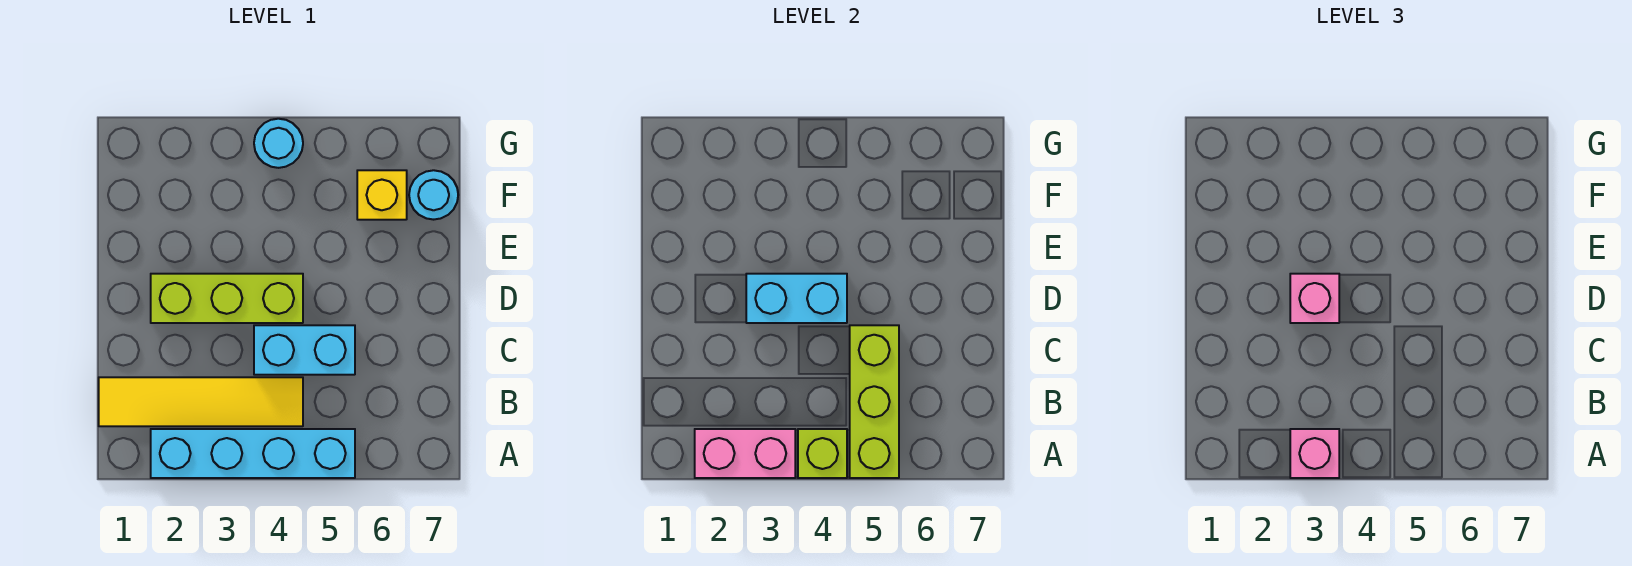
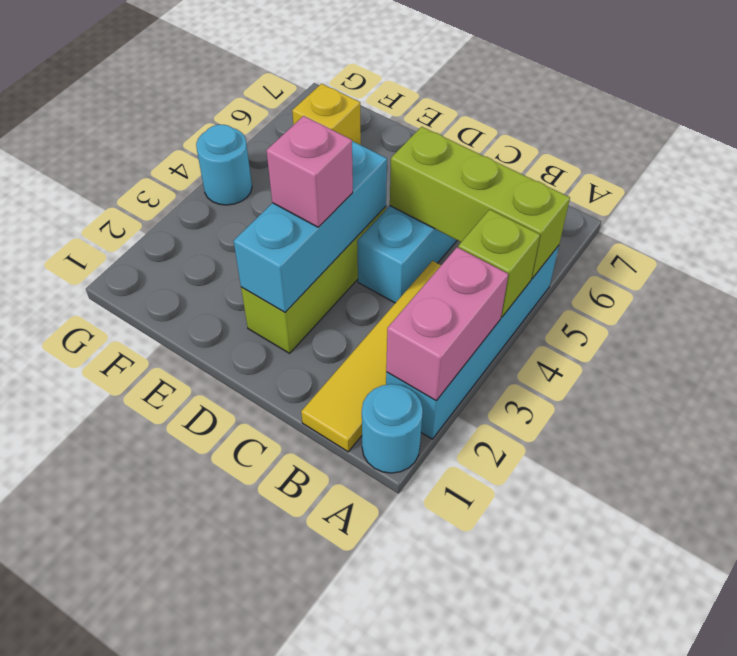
pink 1x1 brick [1290,429,1339,478] -> none
cyan 1x2 brick [746,274,847,323] -> cyan 1x3 brick [234,141,387,312]
cyan 1x1 round brick [409,170,458,220] -> cyan 1x1 round brick moved to [362,384,423,473]

